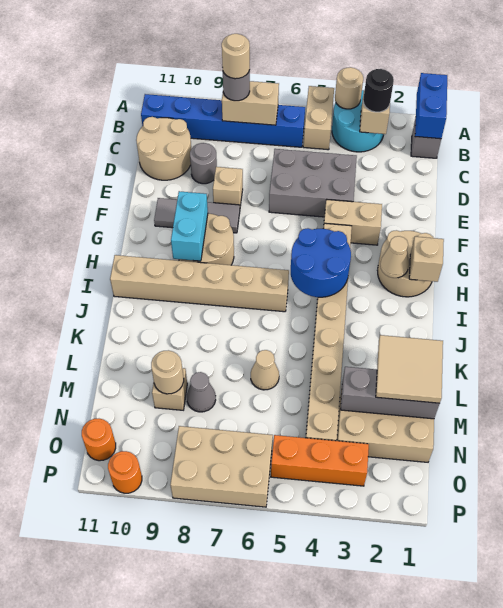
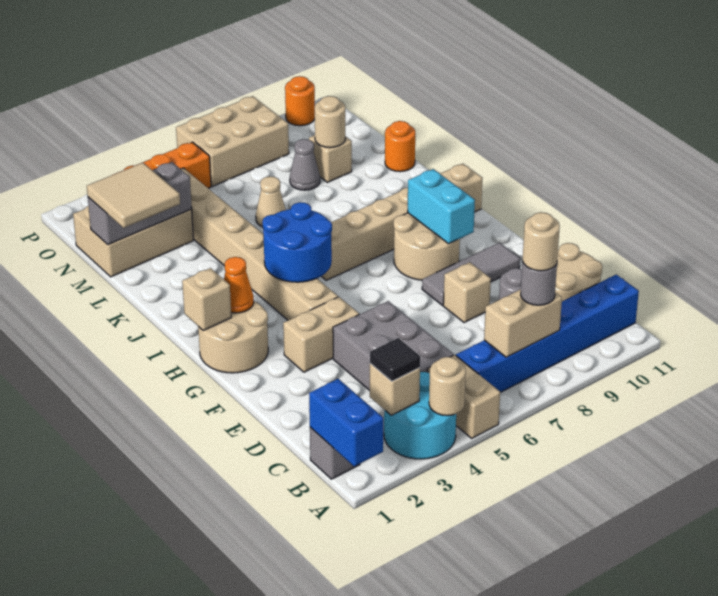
black 1x1 round brick [363,69,394,112] -> black 1x1 tile [370,338,420,381]
grey 2x3 brick [269,149,357,217] -> grey 2x3 brick turned to [333,301,454,391]
tan 1x1 cone [380,236,409,278] -> orange 1x1 cone [224,257,254,313]
orange 1x1 round brick [82,419,116,461] -> orange 1x1 round brick moved to [385,121,415,172]

